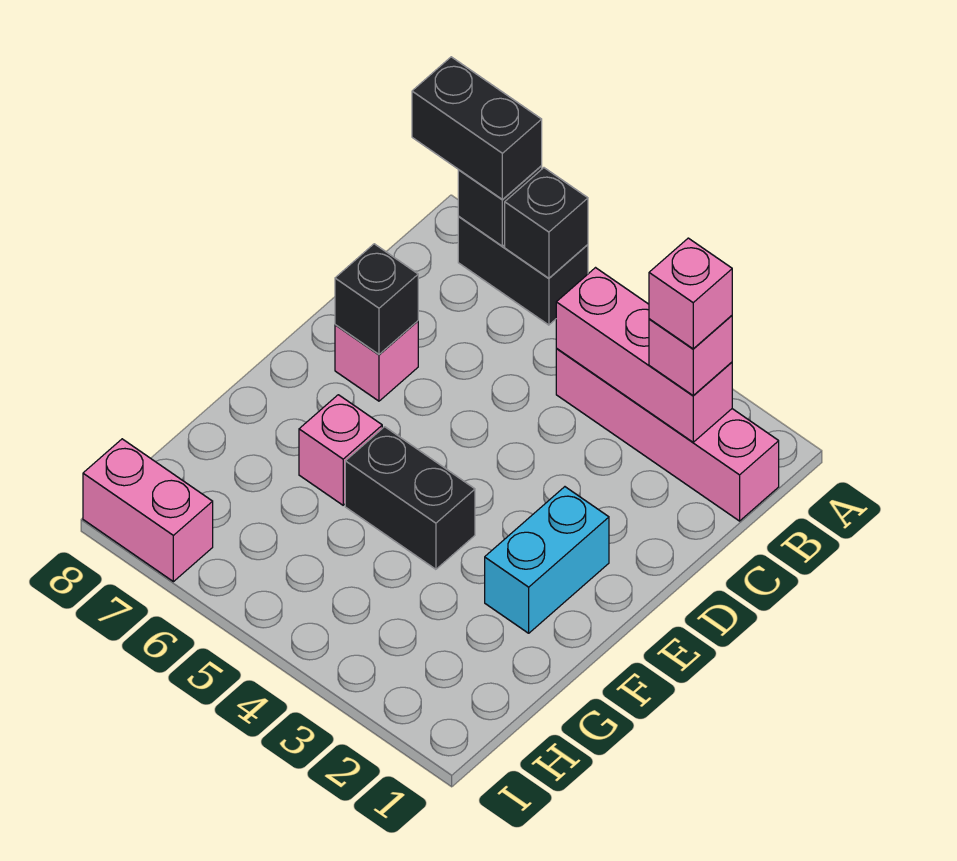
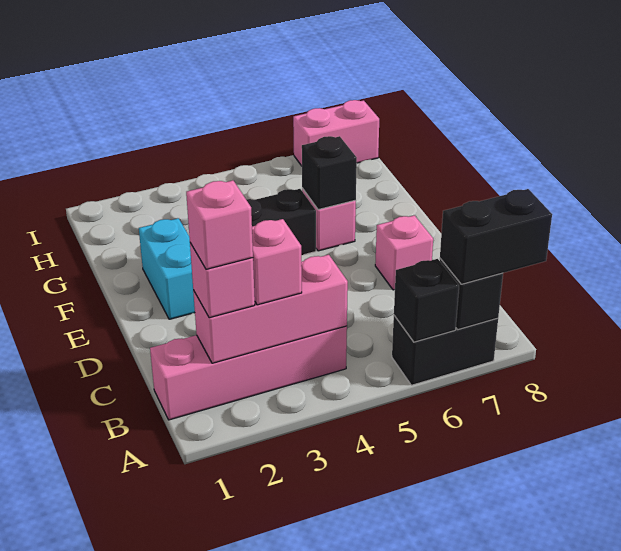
none -> pink 1x1 brick [252,219,302,305]
black 1x1 brick [335,244,418,354] -> black 1x1 brick moved to [302,136,357,210]

